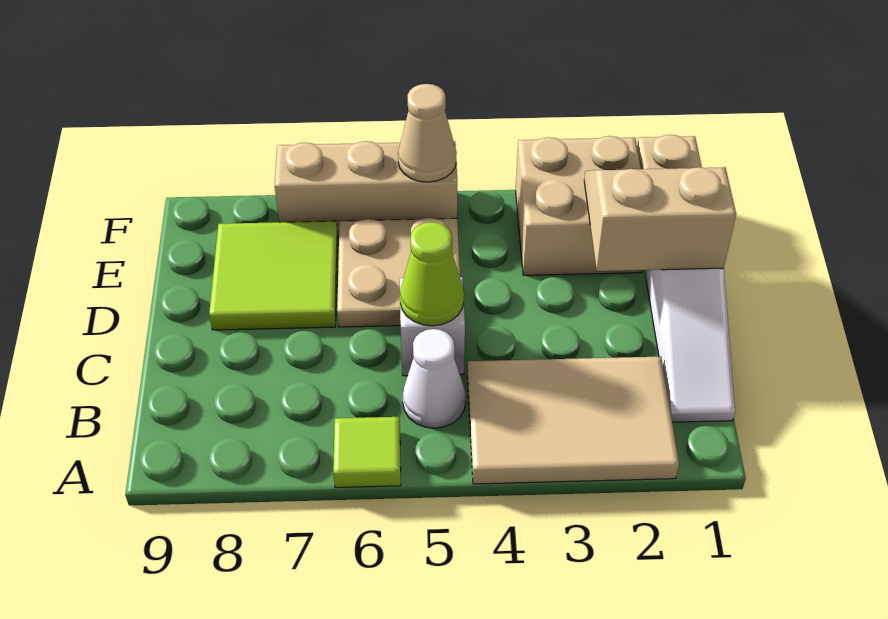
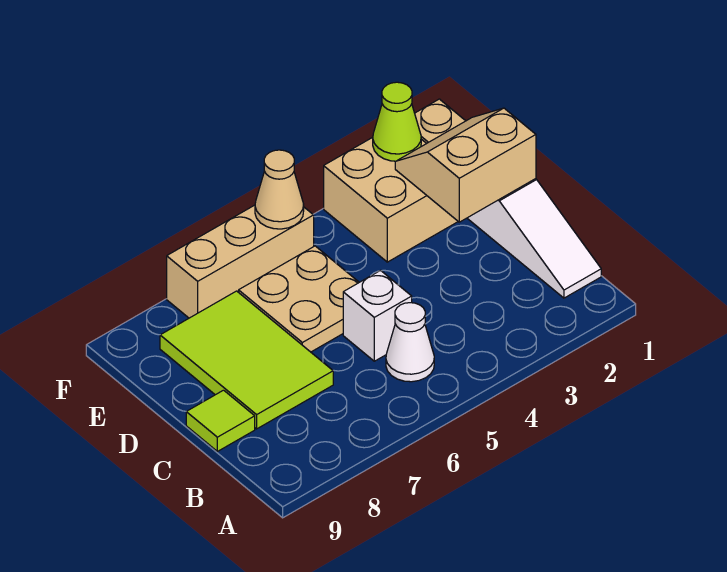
tan 2x3 tile [467,357,679,484] -> none
lime 1x1 tile [333,417,401,488] -> lime 1x1 tile moved to [186,390,255,451]
lime 1x1 cone [400,222,464,326] -> lime 1x1 cone moved to [373,82,421,161]
lime 2x2 tile [209,221,338,330] -> lime 2x3 tile [160,291,333,429]

